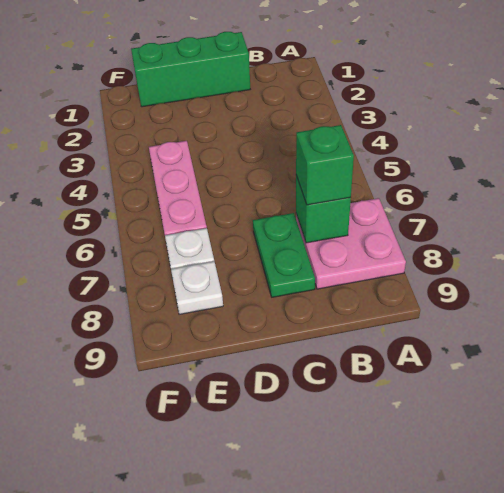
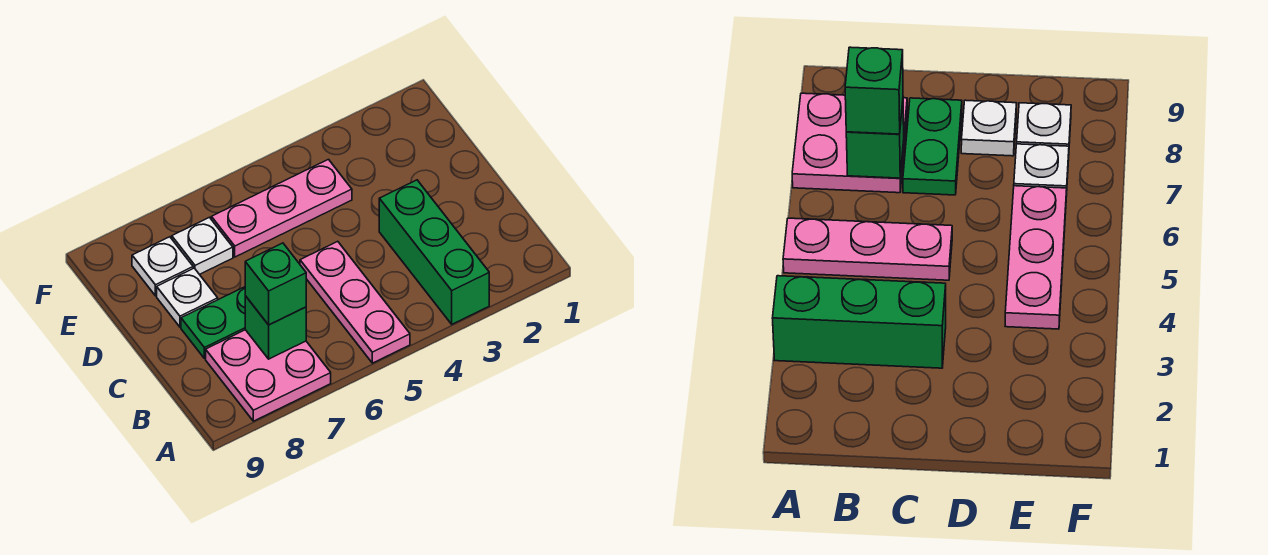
none -> pink 1x3 plate [300,241,410,363]
green 1x3 brick [131,32,250,107] -> green 1x3 brick moved to [379,180,489,324]
none -> white 1x1 plate [157,268,218,327]

